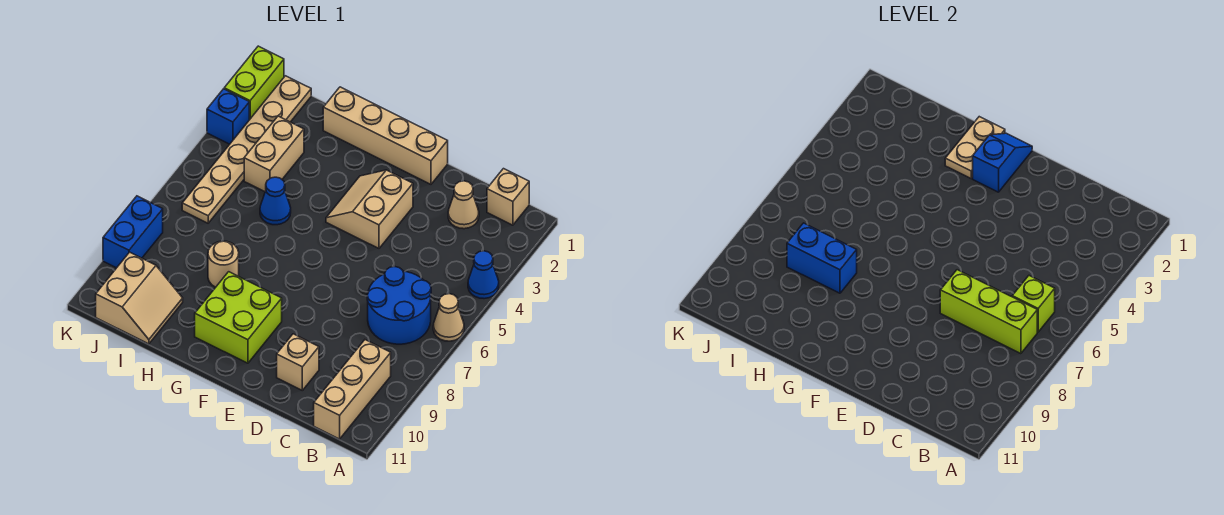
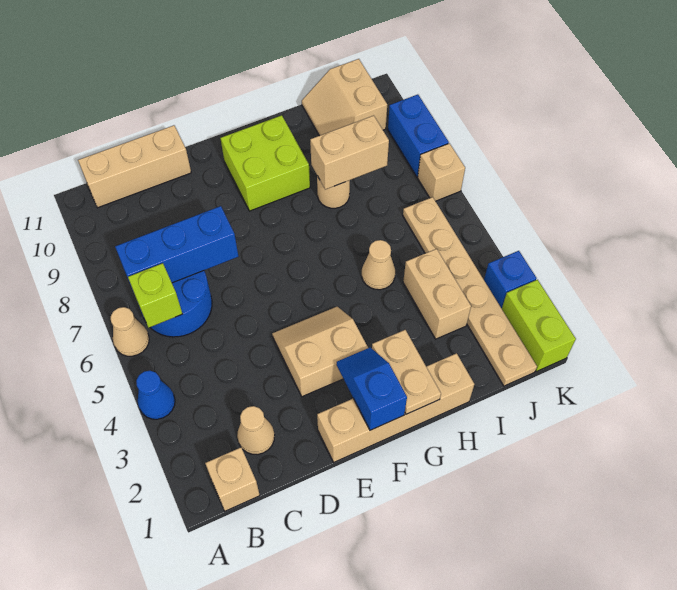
lime 1x3 brick [940,270,1037,354] -> blue 1x3 brick [115,206,238,288]
tan 1x3 brick [314,340,391,439] -> tan 1x3 brick turned to [78,125,191,208]
tan 1x1 brick [277,334,319,390] -> tan 1x1 brick moved to [418,143,465,201]
tan 2x2 slope [326,170,413,248] -> tan 2x2 slope turned to [272,307,368,397]
blue 1x2 slope [973,133,1032,192] -> blue 1x2 slope turned to [337,347,407,430]
blue 1x1 cone [260,177,291,225] -> tan 1x1 cone [362,240,395,290]
blue 1x2 brick [787,223,857,293] -> tan 1x2 brick [310,116,389,189]

